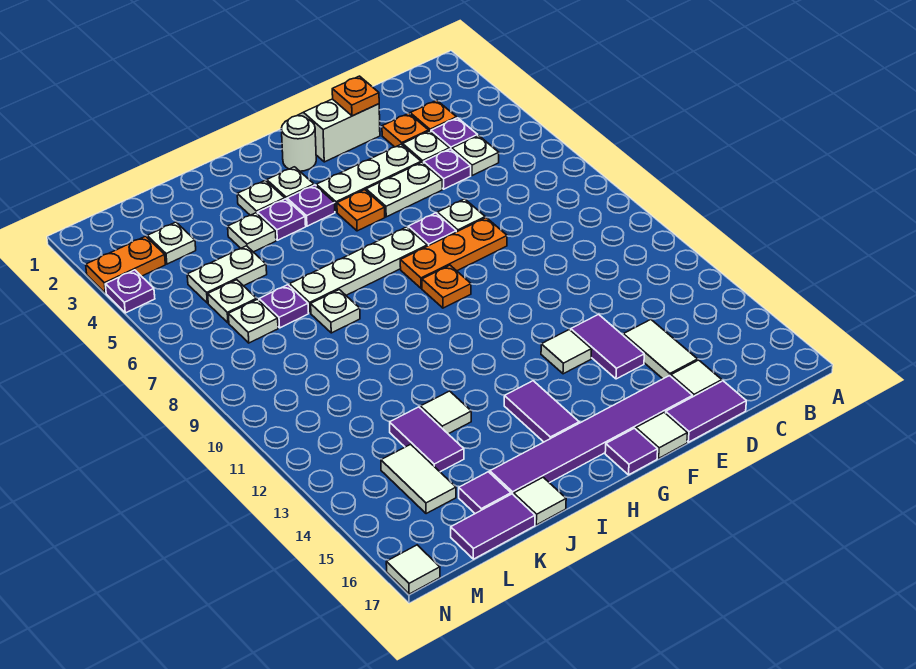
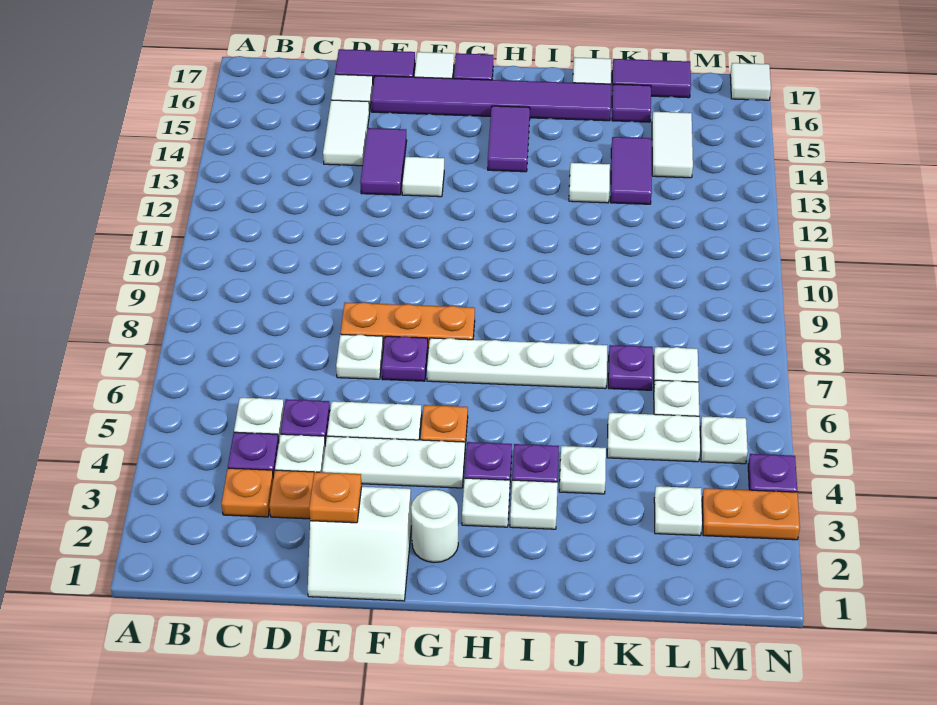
orange 1x1 plate [422,265,471,308] -> none
white 1x1 plate [311,290,360,333] -> white 1x1 plate moved to [700,416,748,464]

